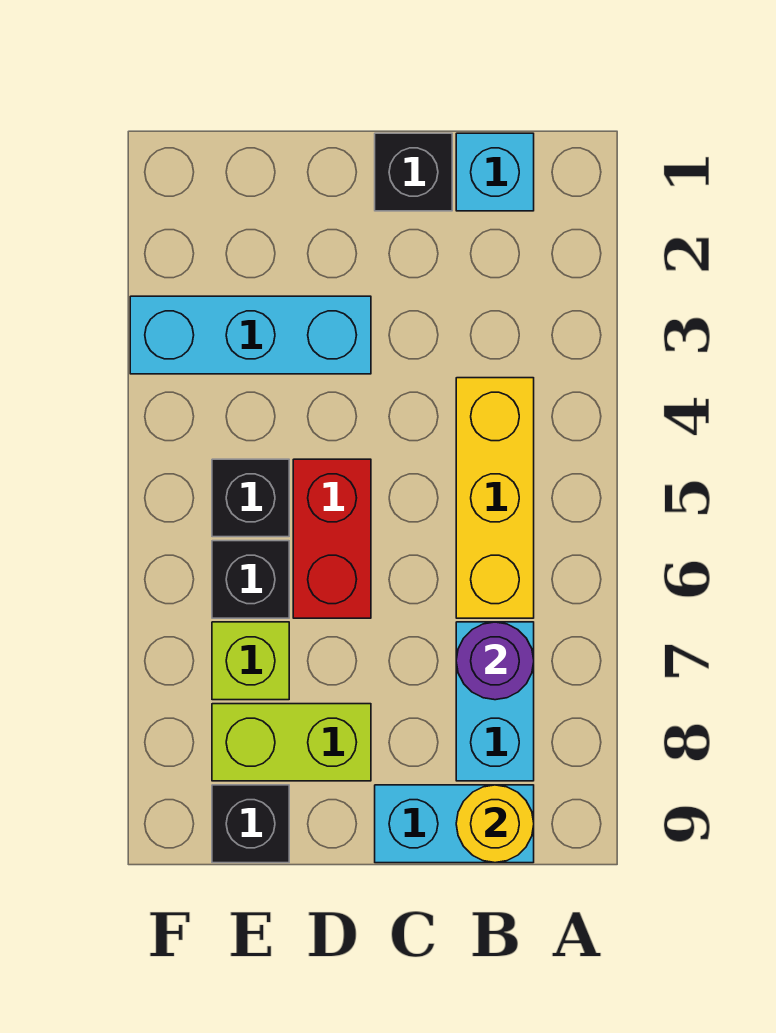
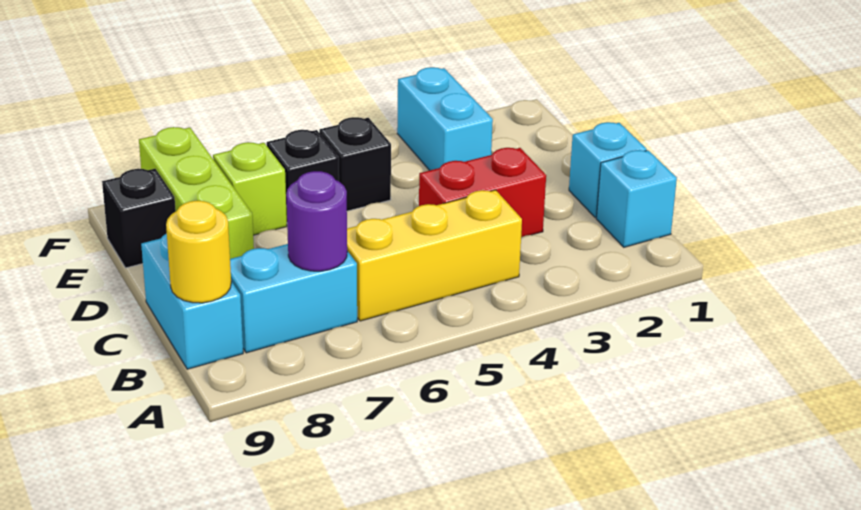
black 1x1 brick [375,133,452,211] -> cyan 1x1 brick [569,122,647,218]
cyan 1x3 brick [130,296,371,374] -> cyan 1x2 brick [397,67,493,170]
red 1x2 brick [293,459,371,618] -> red 1x2 brick moved to [419,148,546,237]
lime 1x2 brick [212,704,371,781] -> lime 1x3 brick [139,127,254,259]

